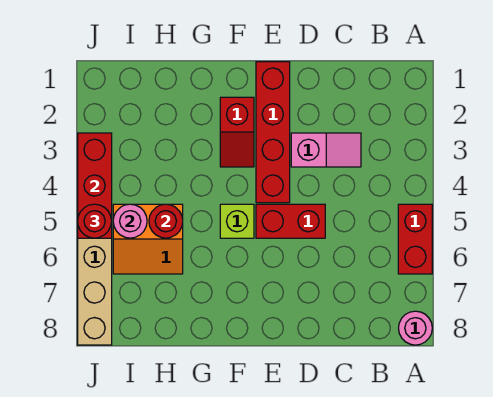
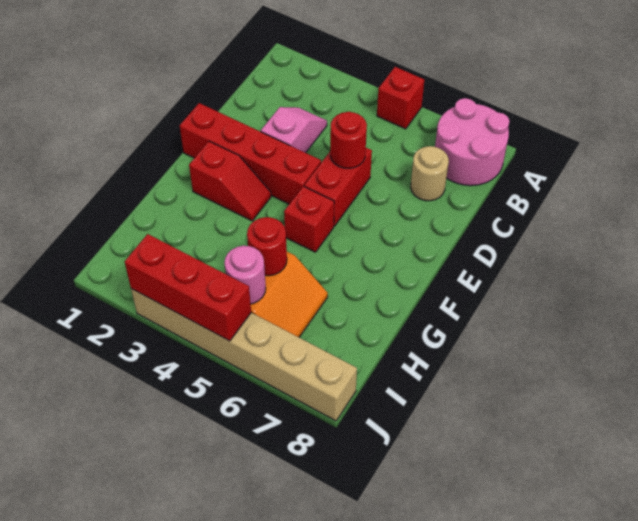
red 1x2 brick [398,204,432,274] -> red 1x1 brick [377,67,424,129]
pink 1x1 round brick [399,311,432,345] -> pink 2x2 round brick [435,98,509,186]
none -> tan 1x1 round brick [411,146,449,201]
lime 1x1 brick [220,204,254,238] -> red 1x1 brick [284,186,334,252]
red 1x1 round brick [78,204,111,238] -> red 1x1 round brick moved to [330,112,367,168]

